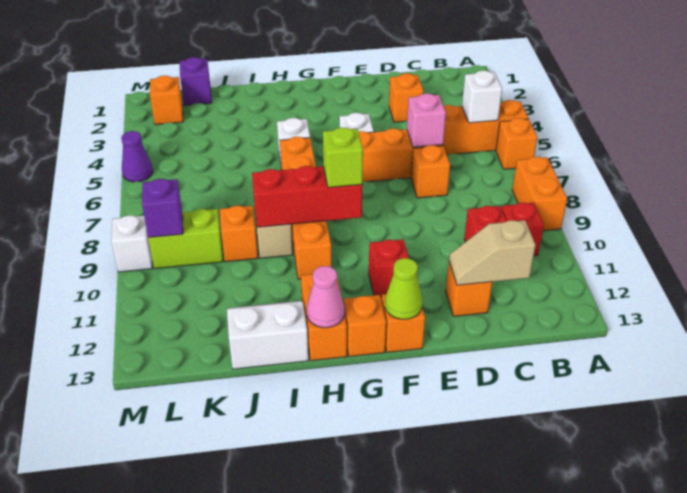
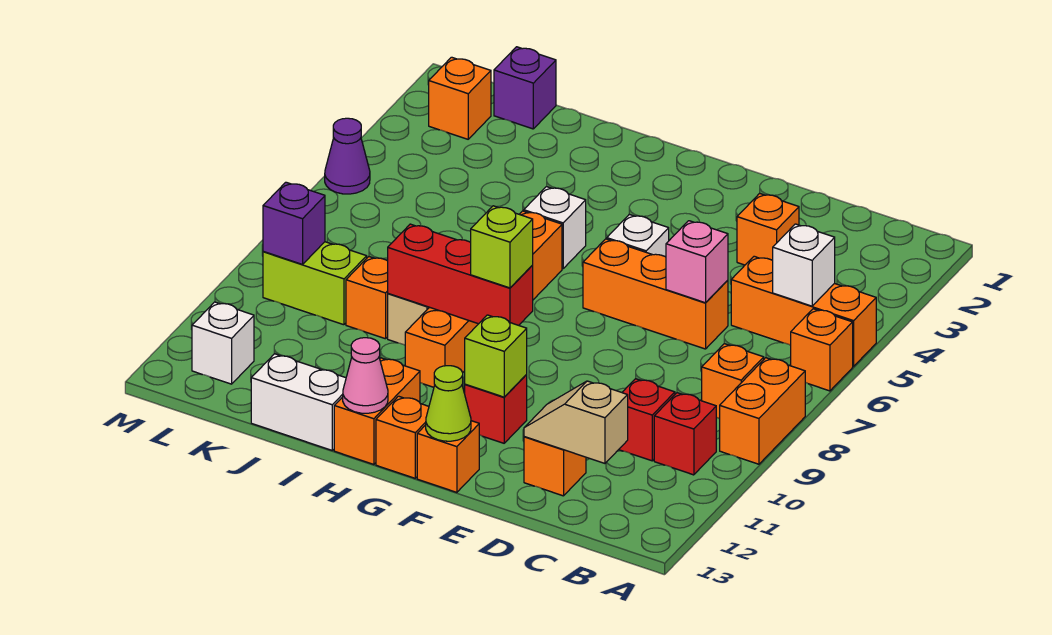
orange 1x1 brick [411,145,450,198] -> orange 1x1 brick moved to [702,344,764,419]
none -> lime 1x1 brick [465,315,527,397]
white 1x1 brick [111,215,152,272] -> white 1x1 brick moved to [192,302,254,384]

